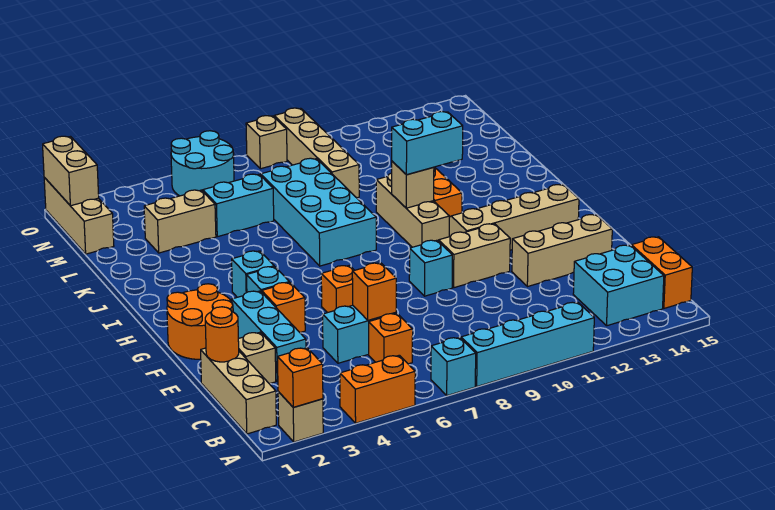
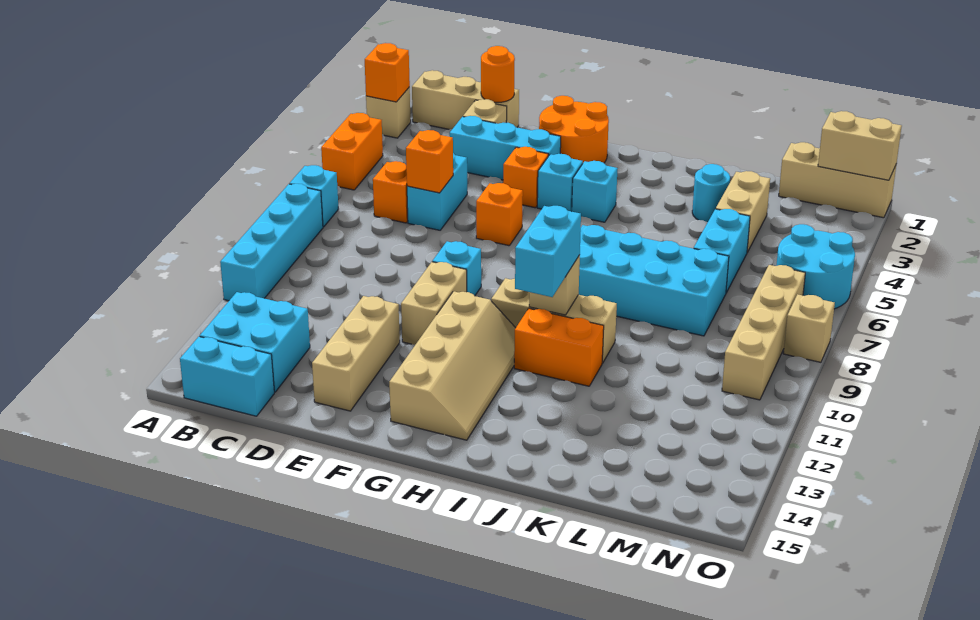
orange 1x2 brick [631,237,692,308] -> cyan 1x2 brick [180,337,274,416]
none -> cyan 1x1 round brick [692,164,730,222]
tan 1x4 brick [274,108,359,198] -> tan 1x4 brick turned to [722,265,805,400]

